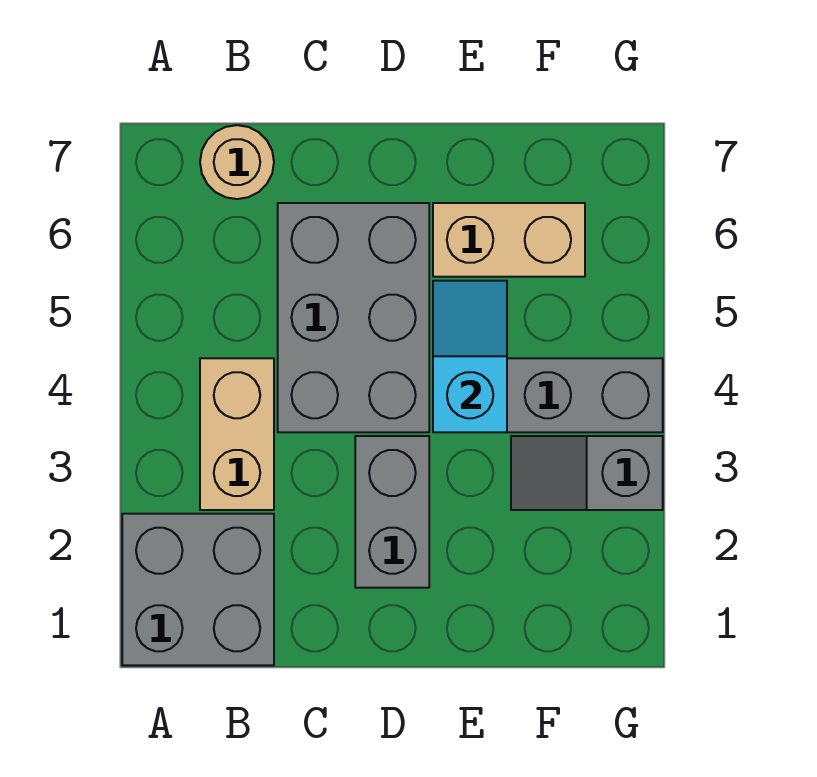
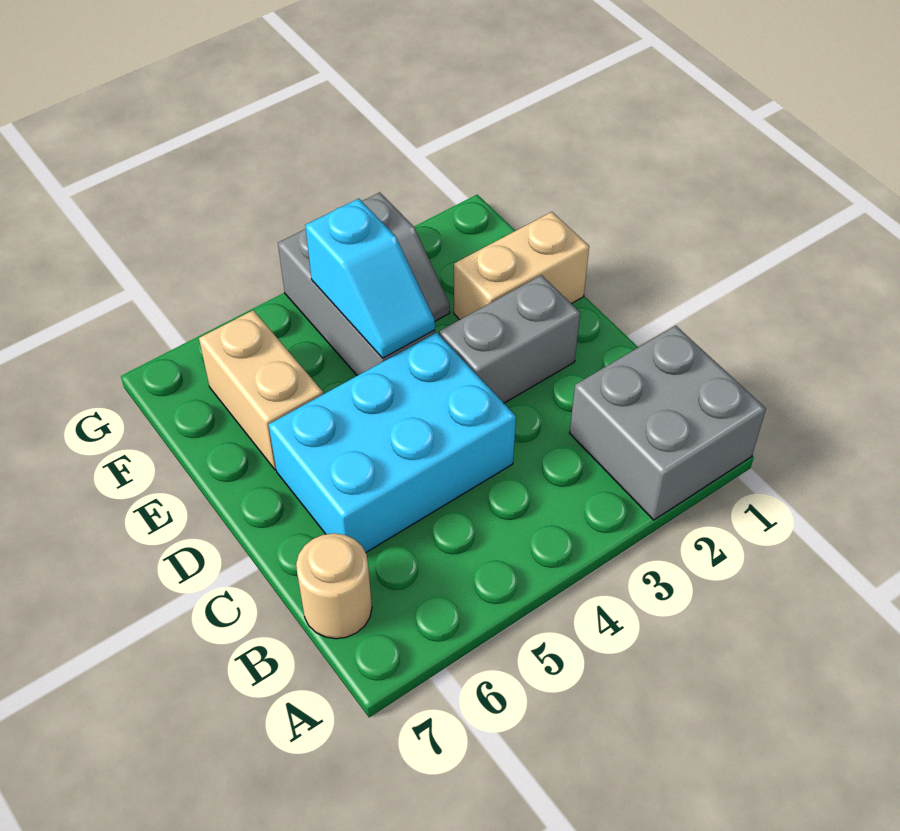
tan 1x2 brick [200,358,274,510] -> tan 1x2 brick moved to [454,212,589,320]
grey 2x3 brick [278,203,429,432] -> cyan 2x3 brick [269,333,516,552]
cyan 1x2 slope [433,281,507,432] -> cyan 1x2 slope turned to [305,199,435,358]

